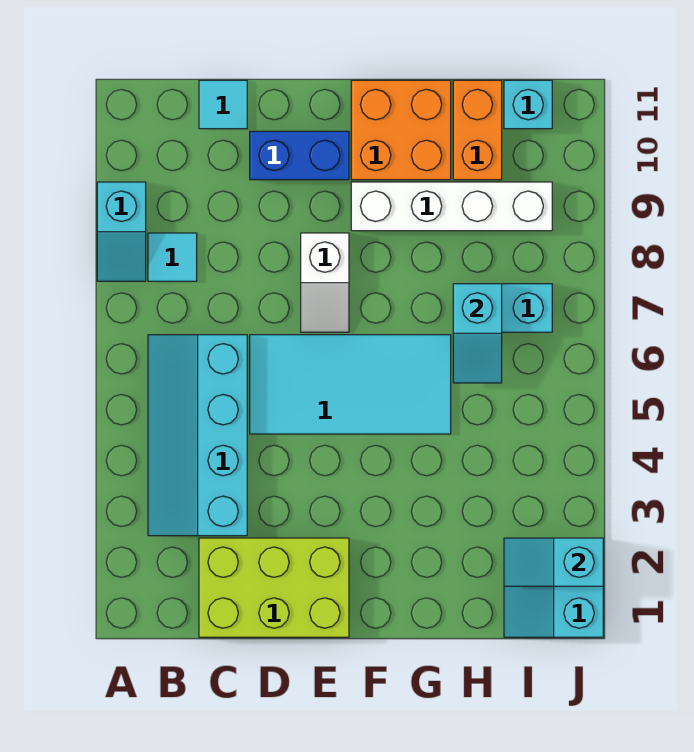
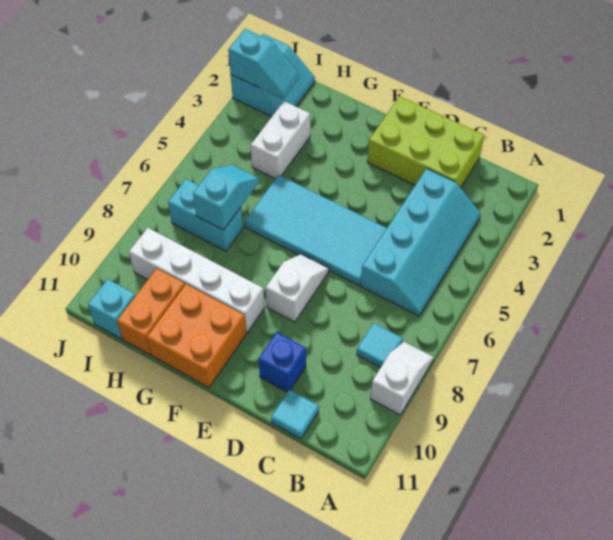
cyan 1x2 slope [97,182,146,281] -> white 1x2 slope [370,342,434,415]
blue 1x2 brick [250,131,349,180] -> blue 1x1 brick [258,332,306,392]
none -> white 1x2 brick [251,101,310,179]

